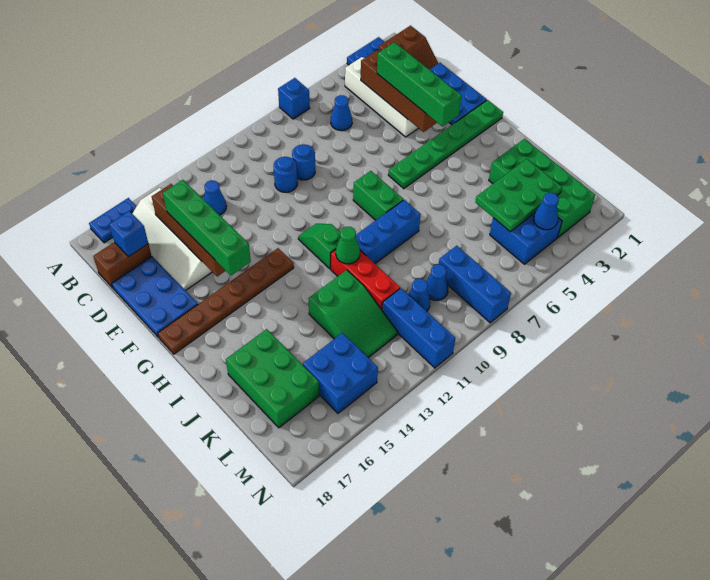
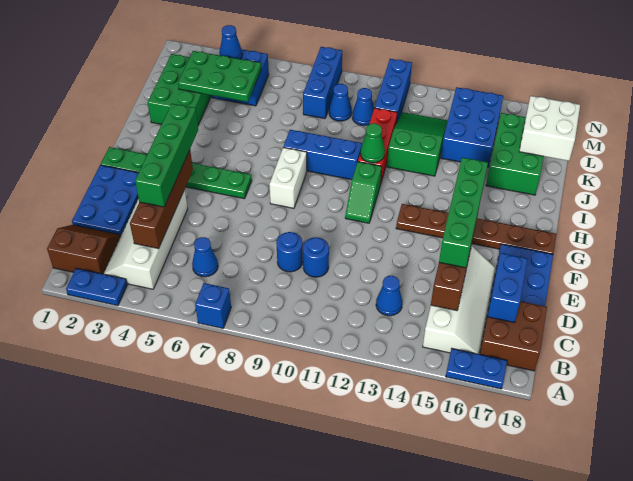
brown 1x2 brick [93,242,152,288] -> brown 2x2 brick [480,301,547,371]
blue 1x1 brick [109,211,148,257] -> blue 1x2 brick [488,253,527,323]
green 1x2 brick [353,171,403,220] -> white 1x2 brick [269,148,307,208]
green 2x4 brick [489,139,595,237] -> green 2x3 brick [148,54,211,125]
none -> white 2x2 brick [519,96,580,161]
blue 2x2 brick [303,333,378,413] -> blue 2x3 brick [441,87,503,167]

